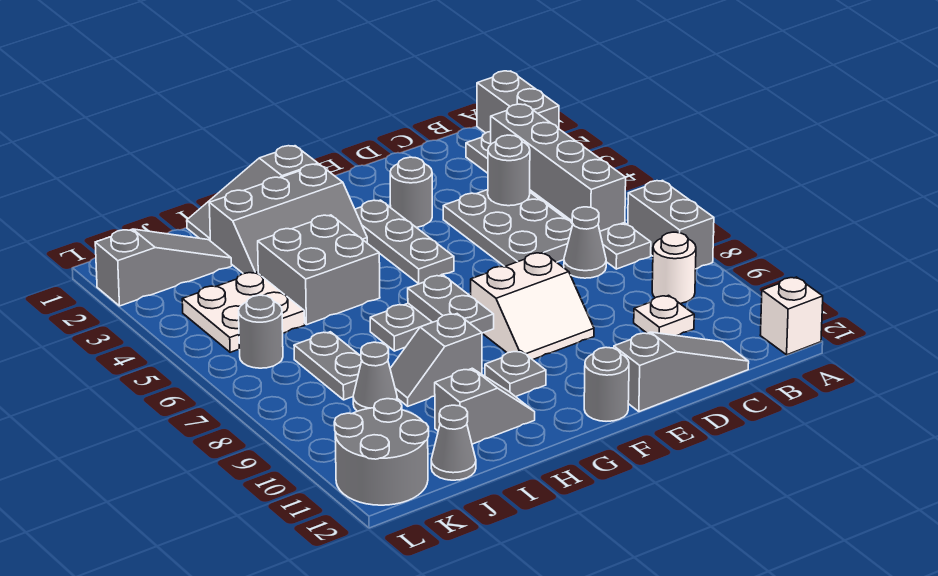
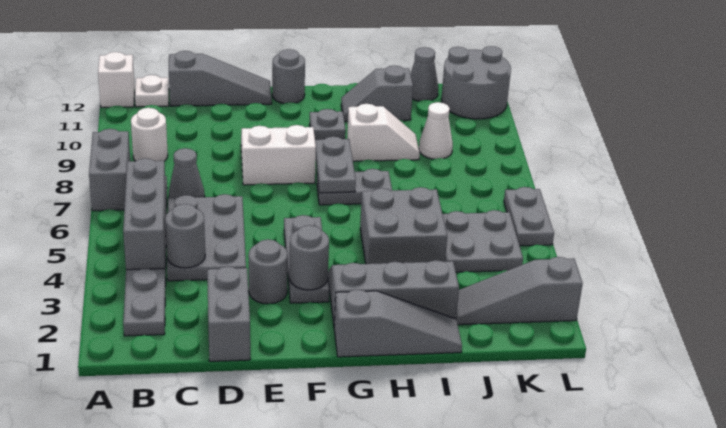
grey 1x2 brick [477,71,559,133] -> grey 1x2 brick moved to [207,266,250,361]
grey 1x4 brick [491,104,626,231] -> grey 1x3 brick [123,158,166,270]
white 1x1 plate [634,295,694,336] -> white 1x1 plate moved to [135,75,169,107]
grey 1x3 slope [614,332,749,412] -> grey 1x3 slope turned to [169,51,272,106]
grey 1x2 slope [390,314,482,406] -> white 1x2 slope [347,104,420,161]
white 2x2 plate [182,272,305,352] -> grey 2x2 plate [443,210,523,272]
grey 1x2 plate [294,332,362,400] -> grey 1x2 plate moved to [504,187,554,246]
grey 1x1 cone [353,342,397,411] -> white 1x1 cone [419,102,453,159]
grey 1x1 round brick [239,295,283,368] -> grey 1x1 round brick moved to [289,225,329,290]

